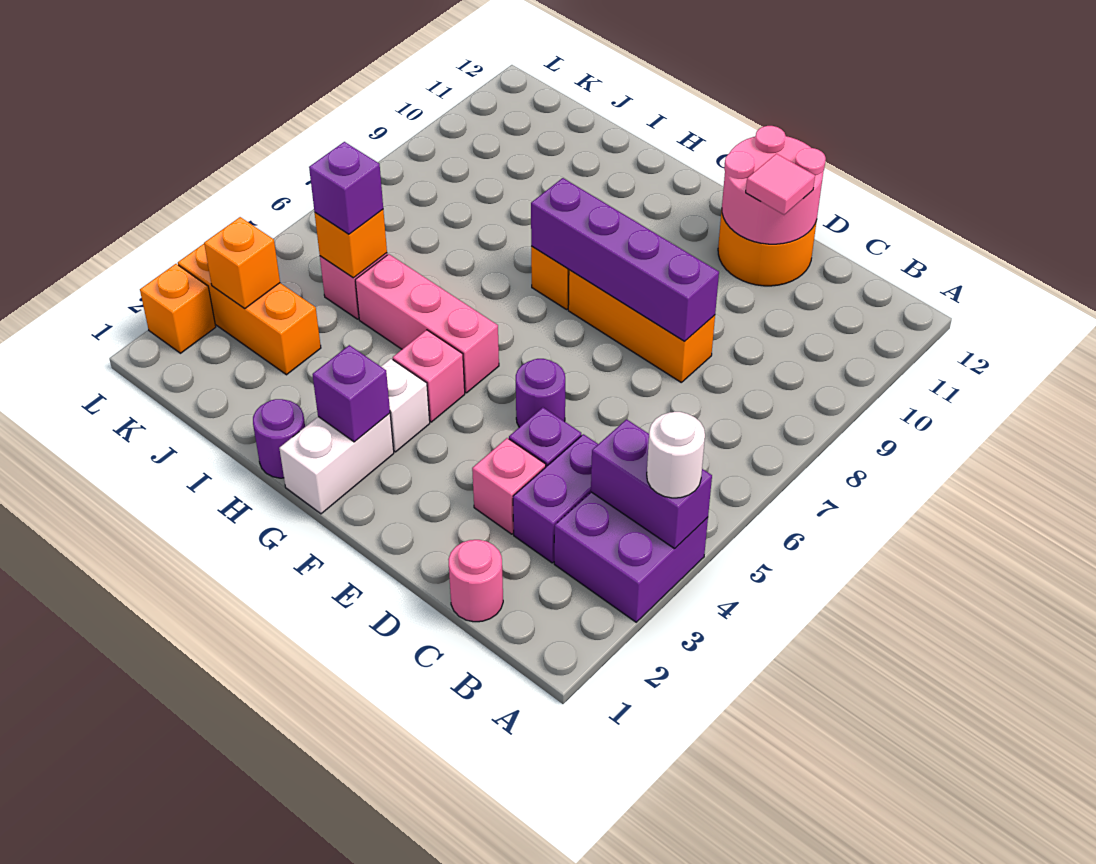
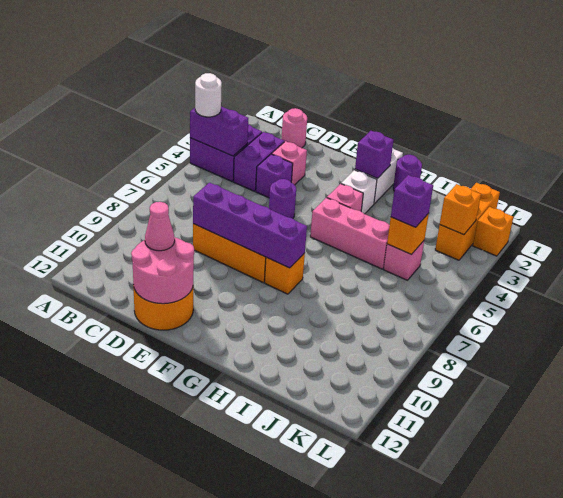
pink 1x1 tile [746,154,815,215] -> pink 1x1 cone [145,202,175,251]
orange 1x3 brick [178,244,321,375] -> orange 1x3 brick turned to [435,183,500,260]

